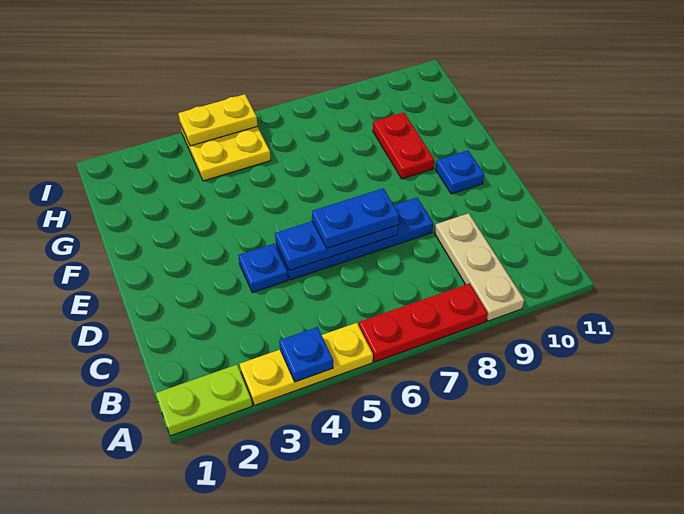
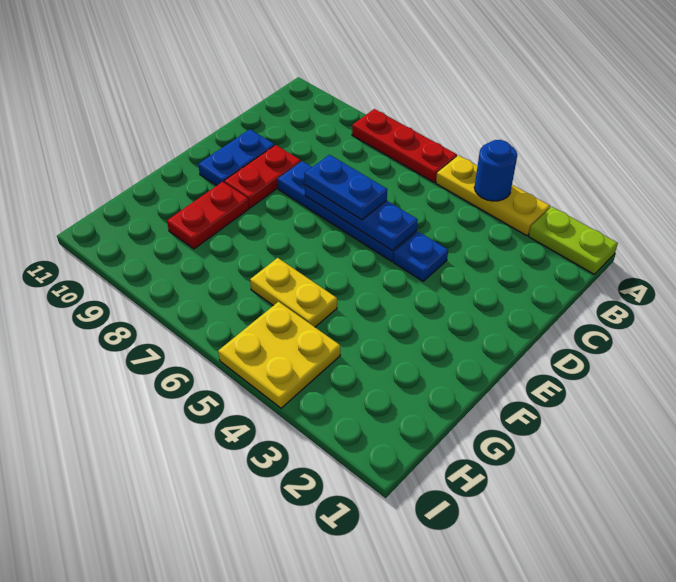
blue 1x1 plate [279,327,333,382] -> blue 1x1 round brick [474,140,517,201]
tan 1x3 plate [435,213,524,321] -> none
none -> red 1x2 plate [224,145,301,208]
blue 1x1 plate [436,150,484,194] -> blue 1x2 plate [198,129,274,186]
yellow 1x2 plate [178,94,258,146] -> yellow 1x2 plate moved to [250,258,337,327]

